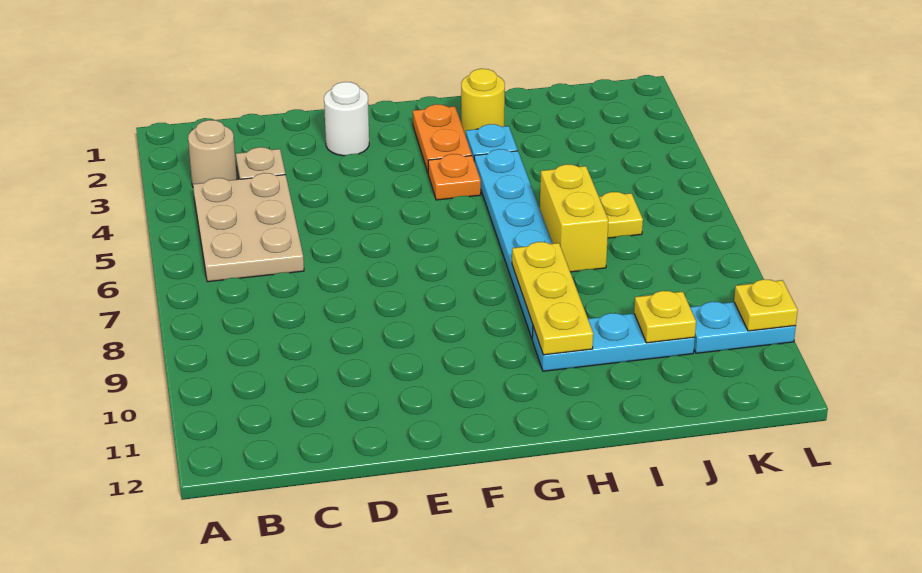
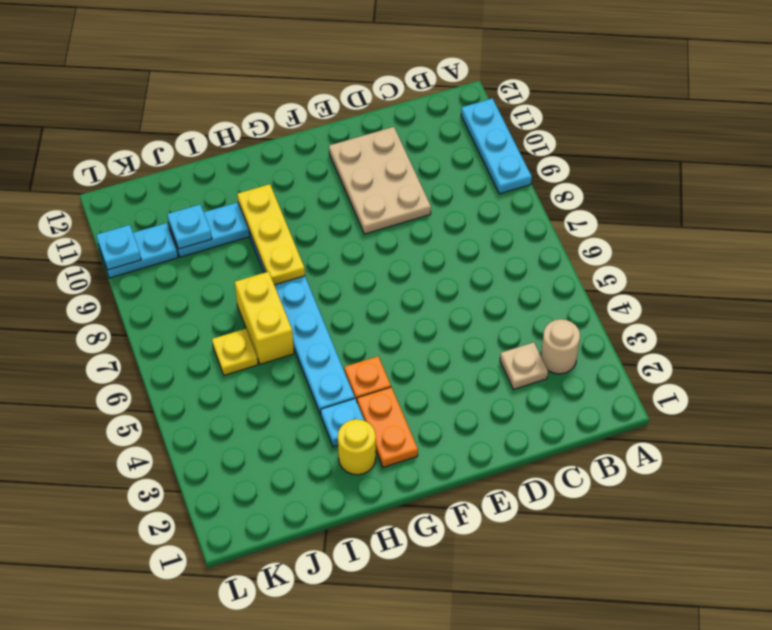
none -> cyan 1x3 plate [461,98,532,194]
tan 2x3 plate [193,173,304,282] -> tan 2x3 plate moved to [329,127,431,234]
white 1x1 round brick [324,82,369,156] -> none
yellow 1x1 plate [634,291,696,343] -> cyan 1x1 plate [167,205,212,249]
yellow 1x1 plate [734,279,798,331] -> cyan 1x1 plate [96,225,141,270]

